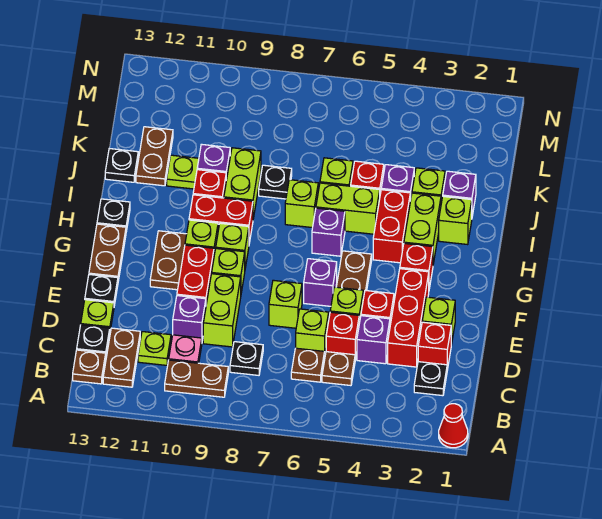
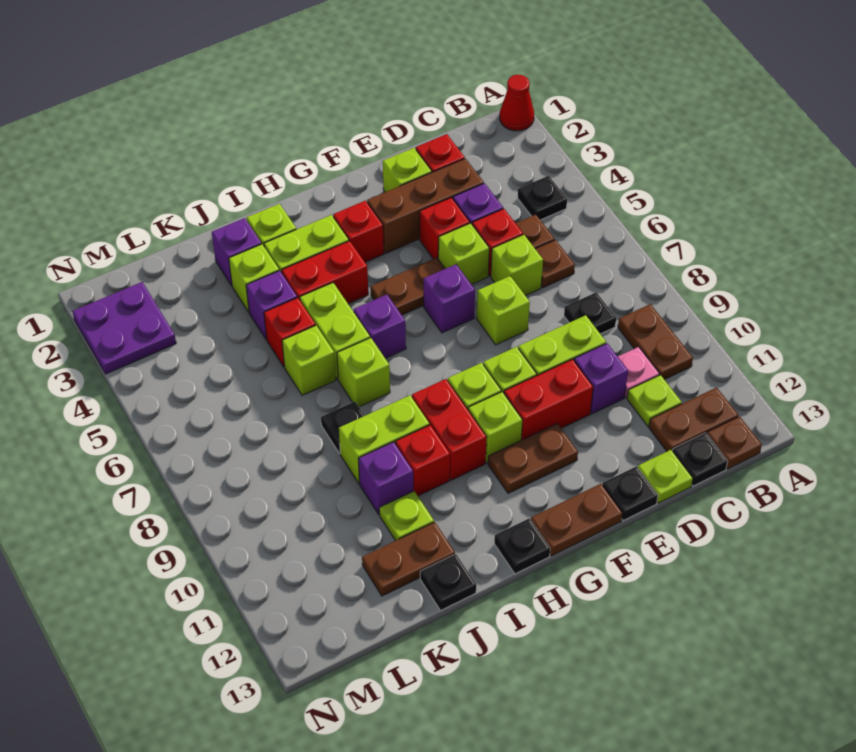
black 1x1 plate [414,362,447,396] -> black 1x1 plate moved to [518,176,567,220]
red 1x3 brick [388,269,429,367] -> brown 1x3 brick [367,159,484,253]
none -> purple 2x2 plate [72,282,176,374]

